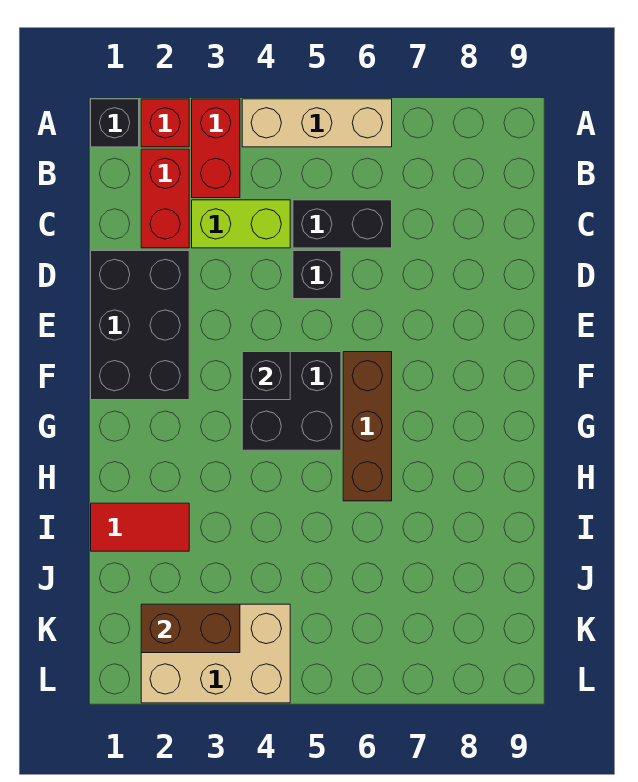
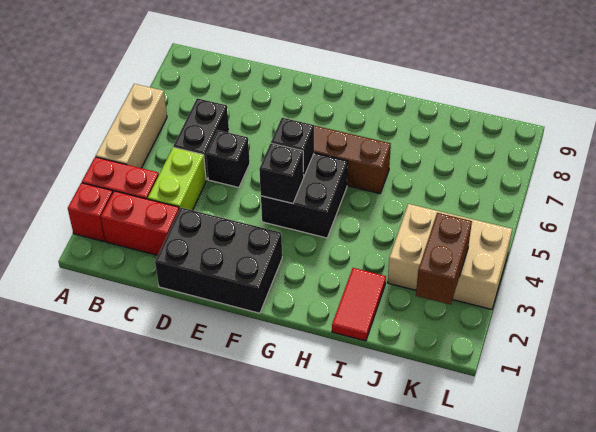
black 1x1 brick [91,99,139,147] -> black 1x1 brick moved to [271,118,314,176]
tan 2x3 brick [141,604,290,703] -> tan 2x3 brick turned to [388,204,512,310]

